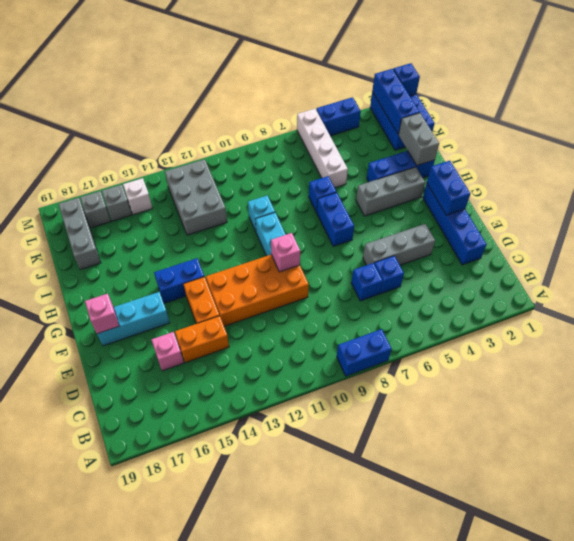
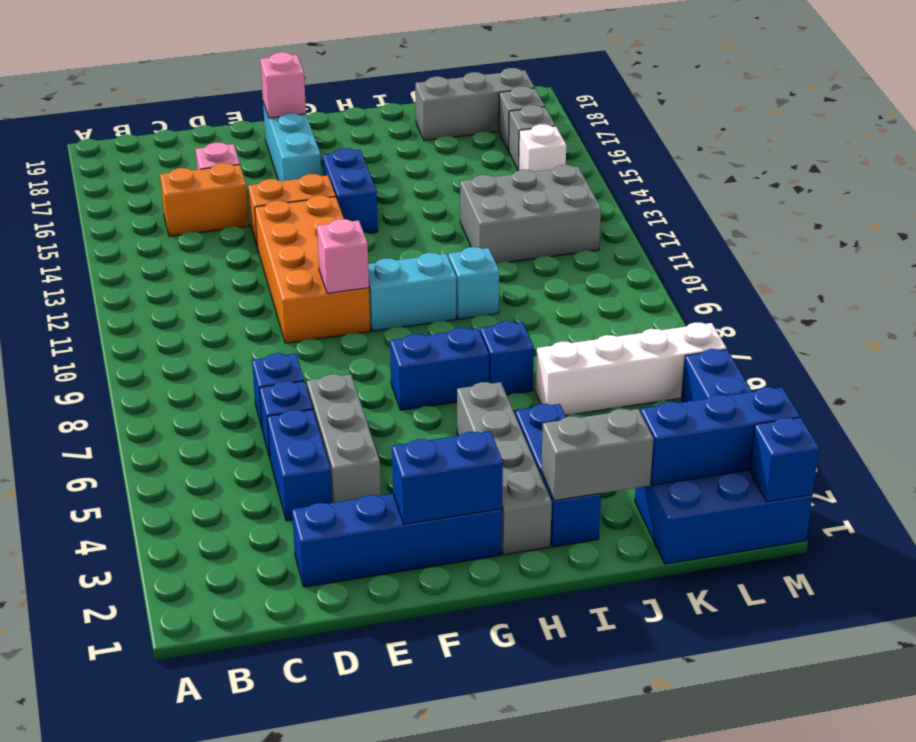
blue 1x2 brick [337,329,392,376] -> blue 1x2 brick moved to [267,410,332,521]
orange 1x2 brick [175,316,229,363] -> orange 1x2 brick turned to [160,163,249,236]
grey 1x3 brick [356,167,425,216] -> grey 1x4 brick [457,382,552,555]

